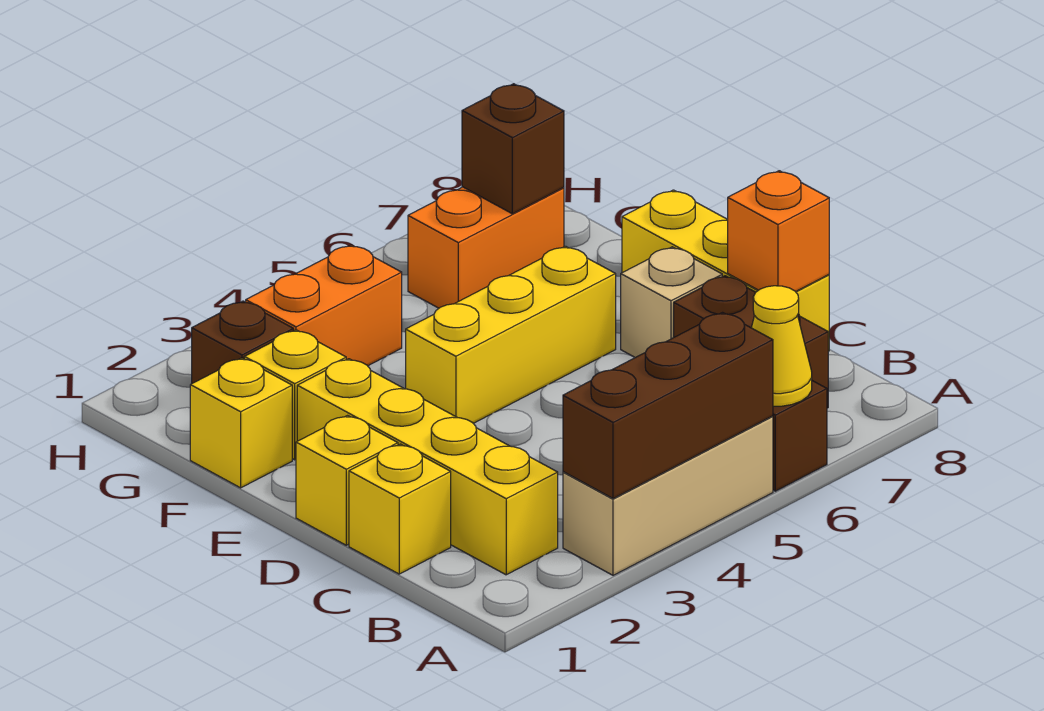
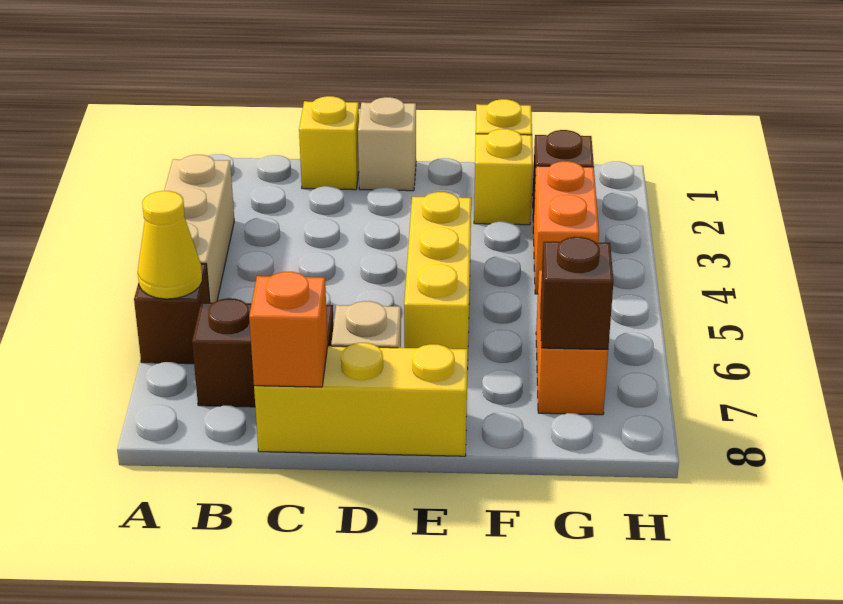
brown 1x3 brick [563,313,773,499] -> none
yellow 1x4 brick [297,359,558,575] -> none
yellow 1x1 brick [296,415,398,545] -> tan 1x1 brick [358,97,416,191]

